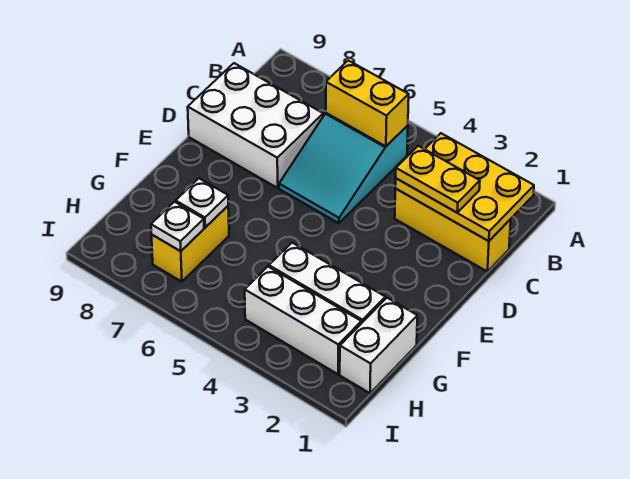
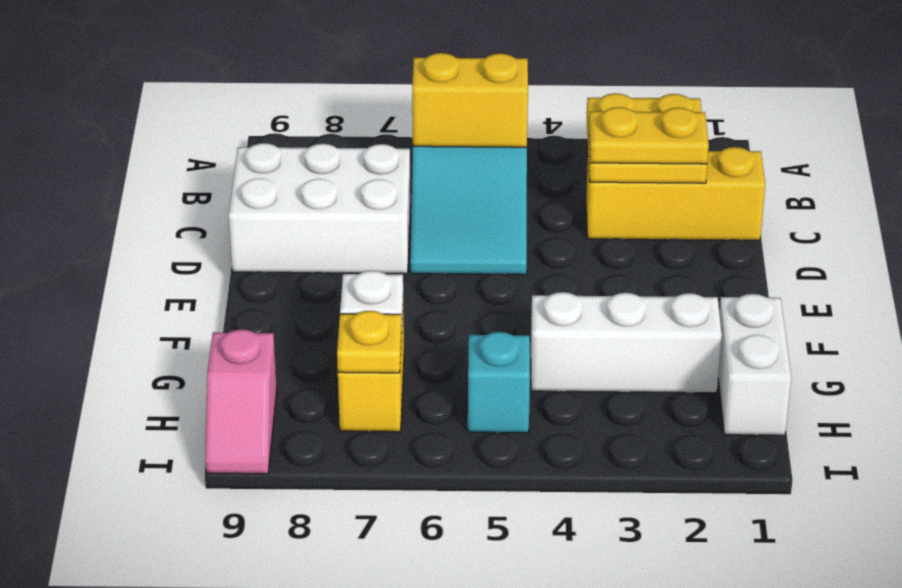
yellow 2x3 plate [395,133,534,241] -> yellow 2x2 plate [587,93,707,183]
white 1x3 brick [245,267,361,374] -> none
none -> cyan 1x1 brick [468,332,530,433]
white 1x1 plate [151,202,204,251] -> yellow 1x1 plate [337,311,402,373]
none -> pink 1x2 slope [205,329,277,474]

